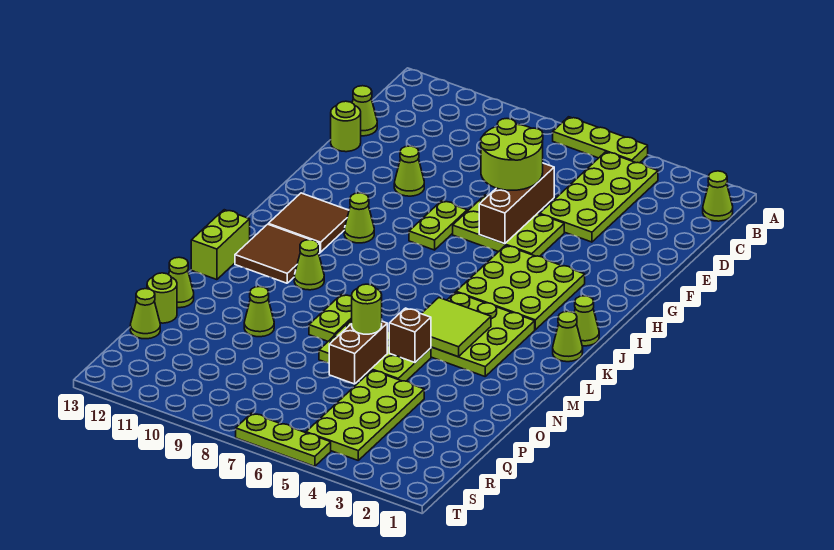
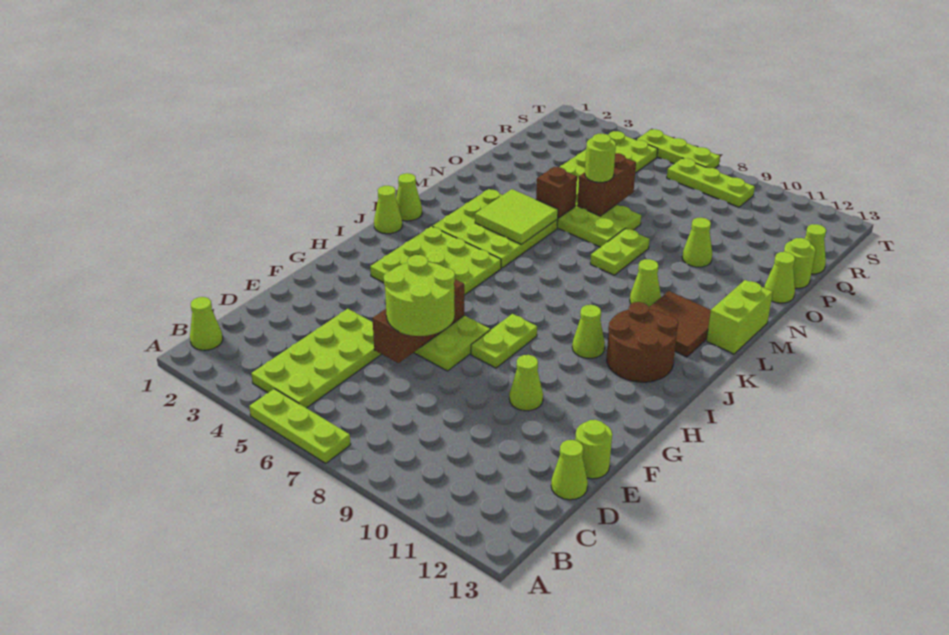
brown 2x2 tile [268,193,349,252] -> brown 2x2 round brick [607,302,678,382]
none -> lime 1x3 plate [667,158,755,207]

